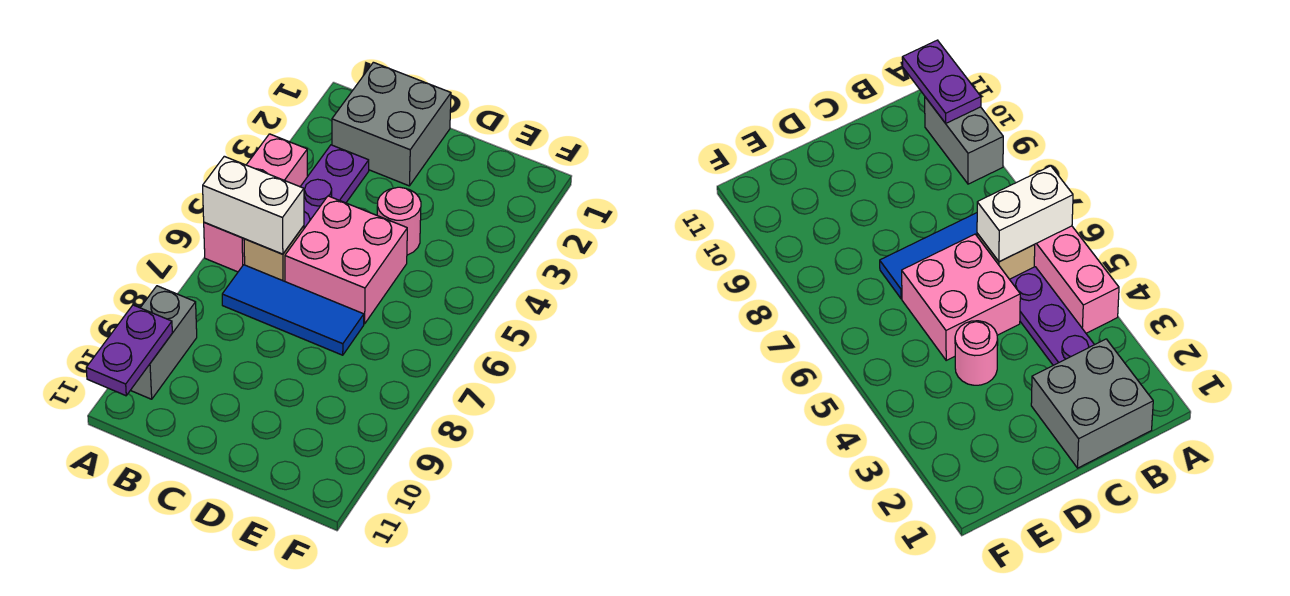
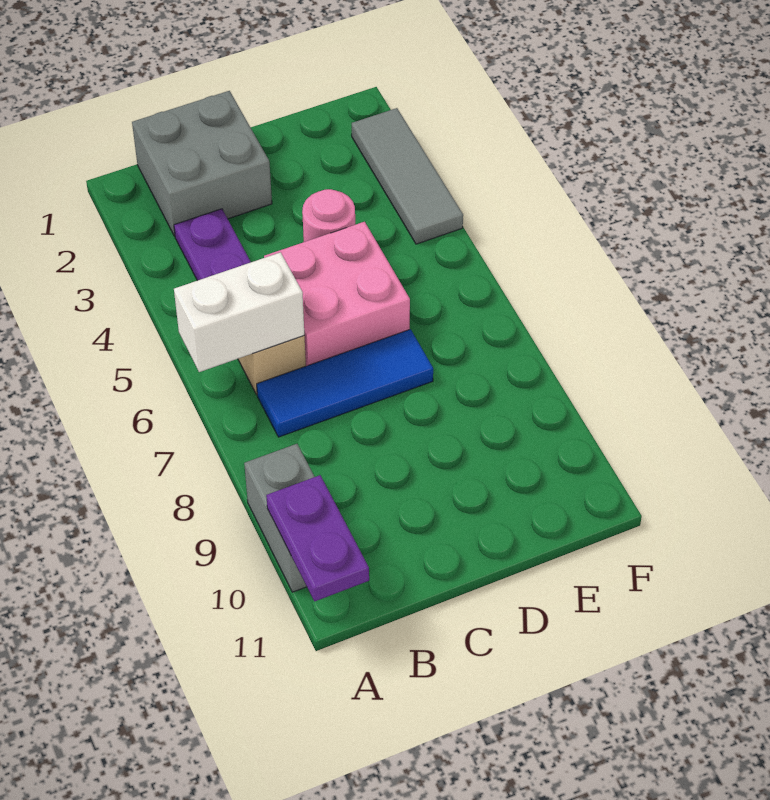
pink 1x3 brick [204,134,307,272] -> none
none -> grey 1x3 tile [352,108,463,244]

